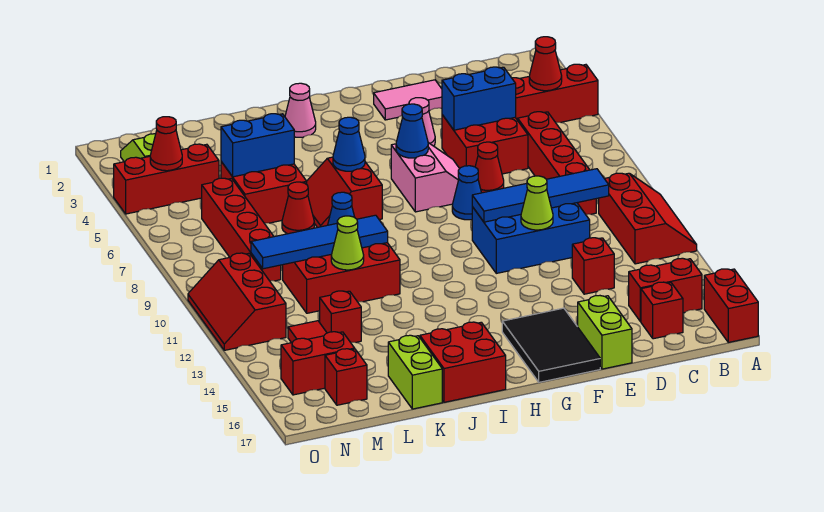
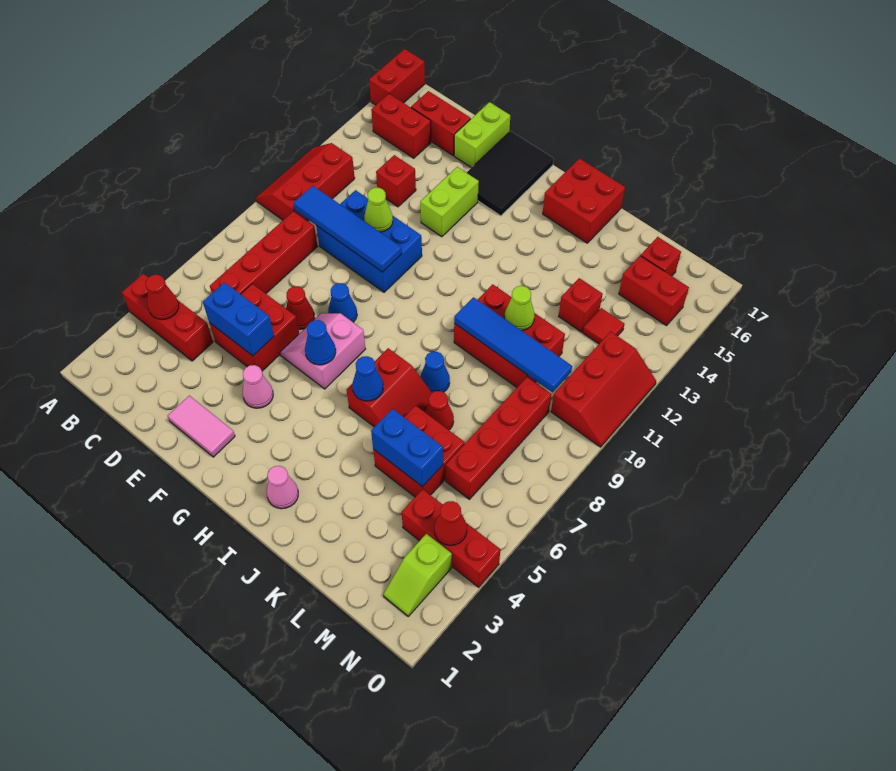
red 1x1 brick [641,282,683,339] -> red 1x2 brick [411,91,471,155]
lime 1x2 brick [388,335,442,409] -> lime 1x2 brick moved to [420,167,479,237]

